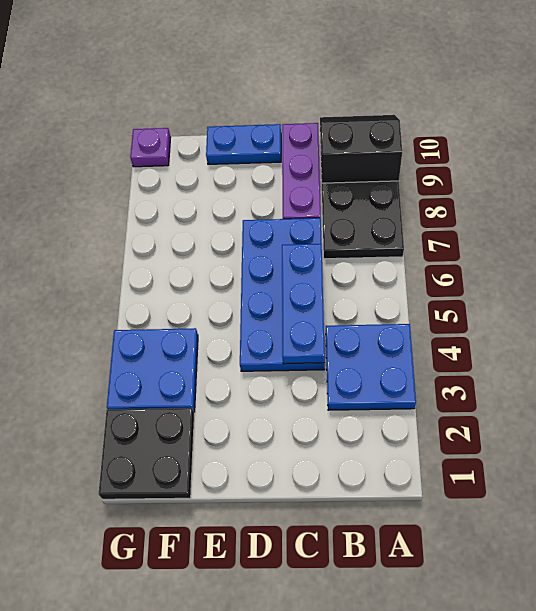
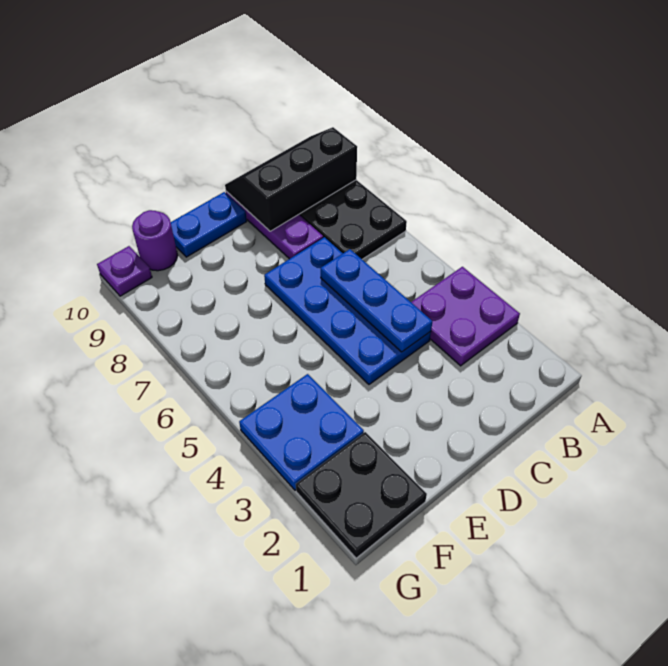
blue 2x2 plate [326,324,416,410] -> purple 2x2 plate [411,267,520,366]
black 2x2 slope [320,115,402,183] -> black 2x3 slope [225,127,357,231]
none -> purple 1x1 round brick [132,210,178,271]

